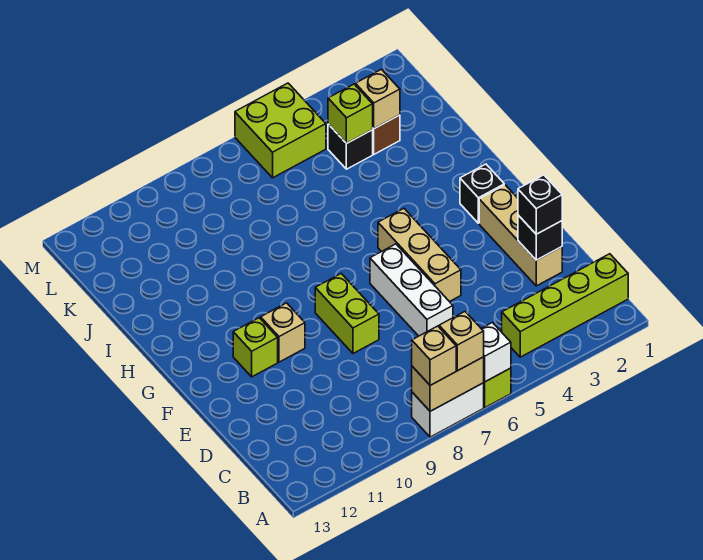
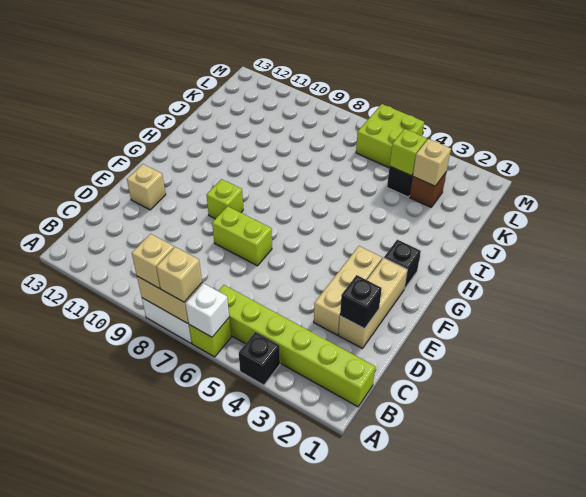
lime 1x4 brick [502,254,628,357] -> lime 1x6 brick [219,285,375,407]
black 1x1 brick [518,175,562,234] -> black 1x1 brick moved to [239,332,280,385]
white 1x3 brick [370,244,453,336] -> none
tan 1x3 brick [378,208,461,302] -> tan 1x3 brick moved to [314,246,382,335]
lime 1x2 brick [315,274,379,353] -> lime 1x2 brick turned to [212,206,272,266]
tan 1x1 brick [261,303,305,362] -> tan 1x1 brick moved to [127,164,166,210]
lime 1x1 brick [233,318,278,377] -> lime 1x1 brick moved to [207,179,243,219]

